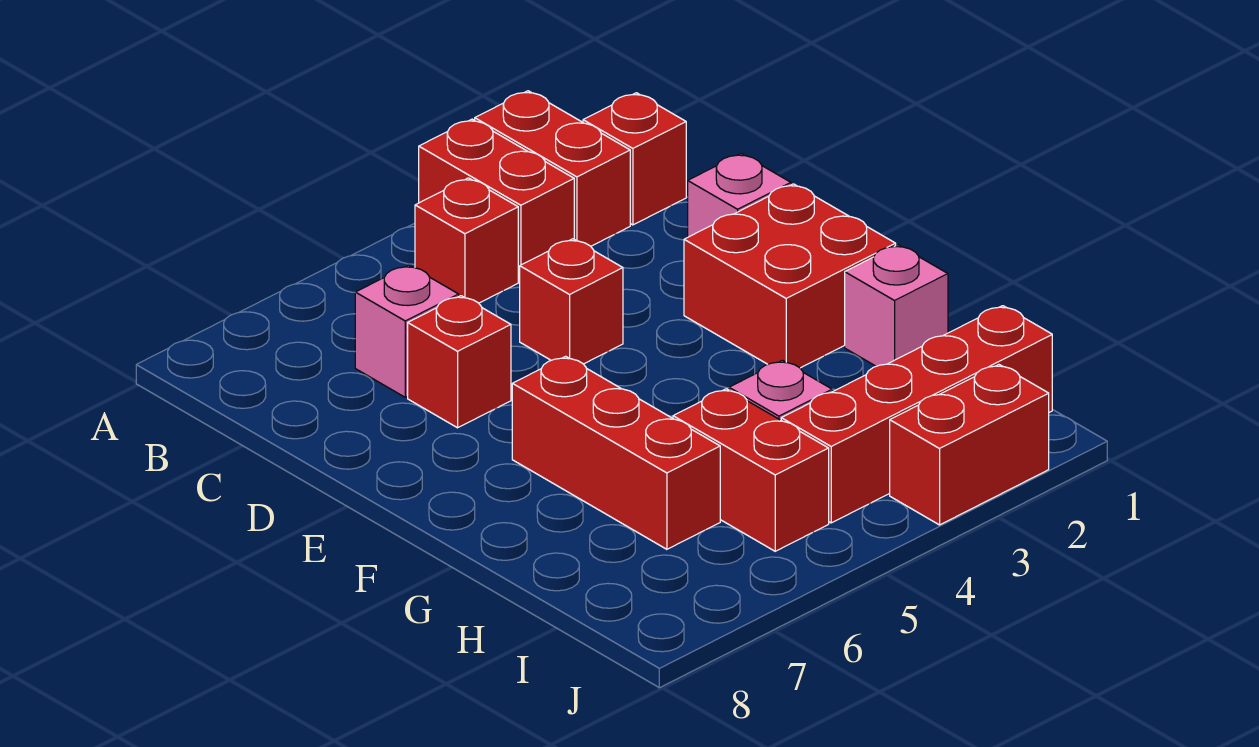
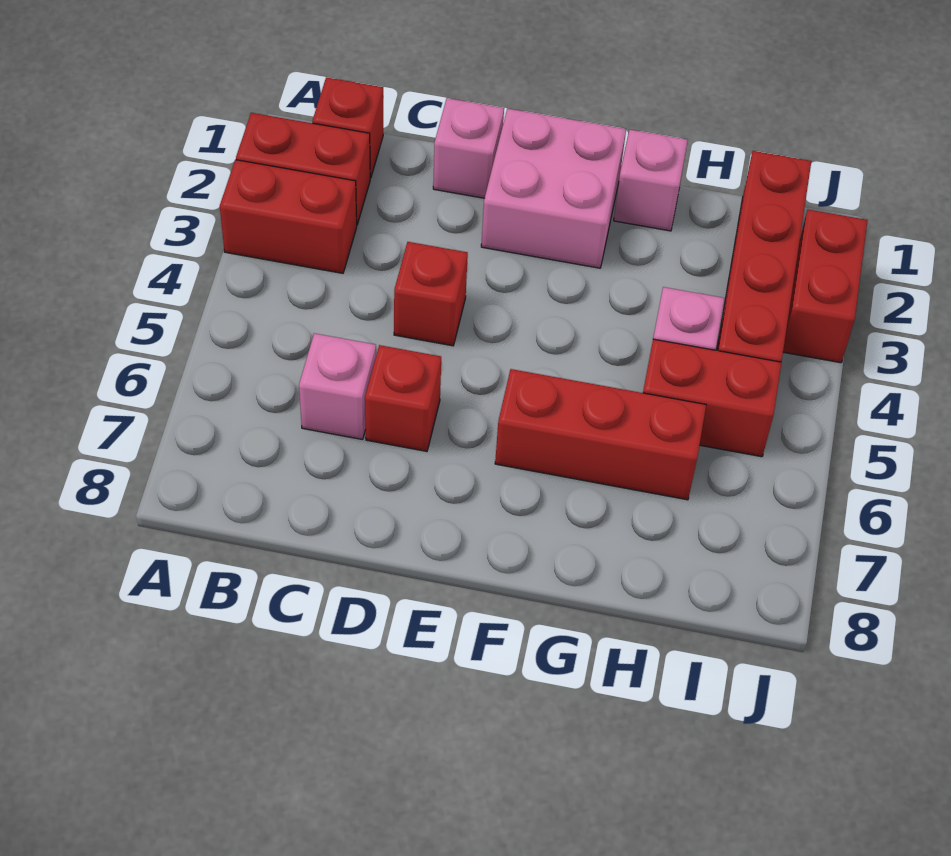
red 1x1 brick [415,178,518,303] -> none
red 2x2 brick [684,184,896,368] -> pink 2x2 brick [481,108,626,268]

